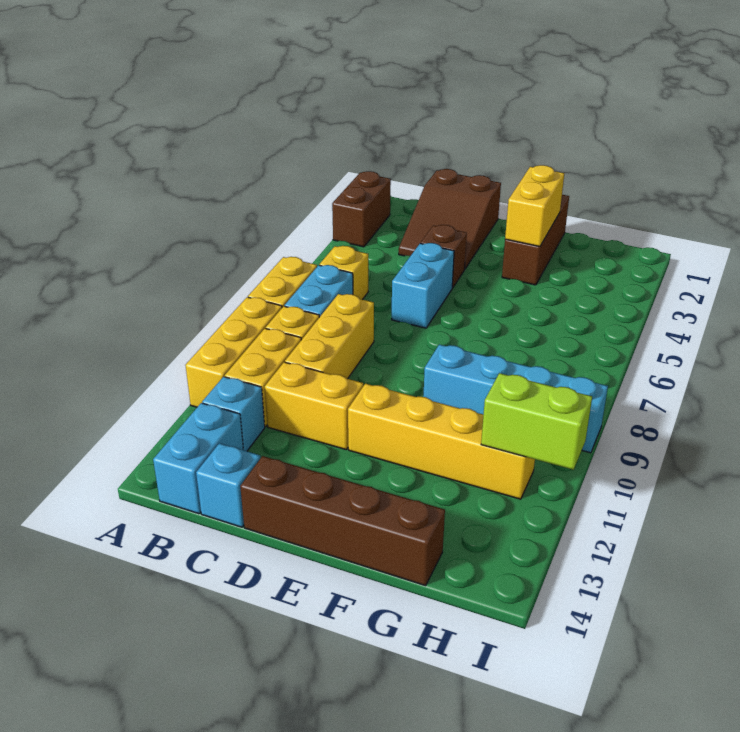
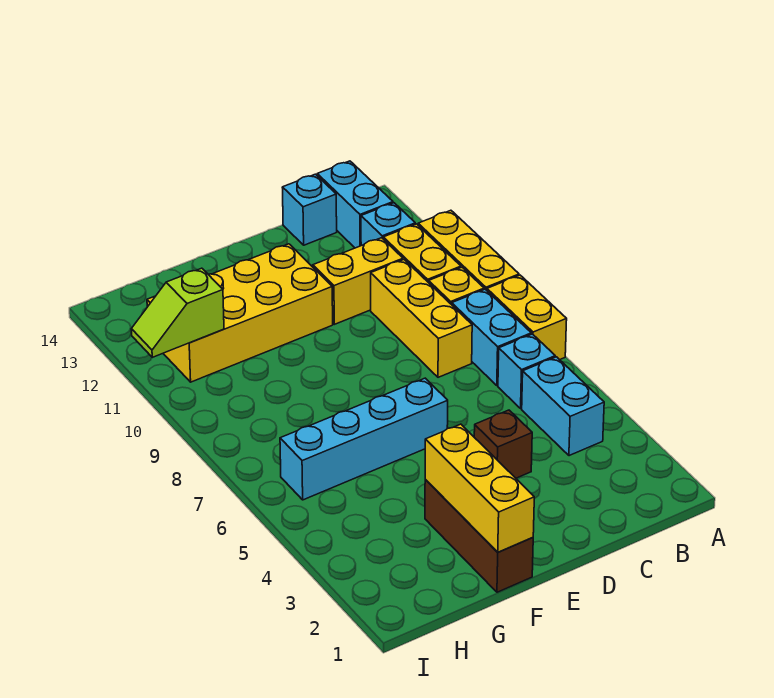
brown 1x2 brick [332,171,391,247] -> none
yellow 1x1 brick [319,246,368,300] -> cyan 1x1 brick [498,334,555,408]
brown 2x3 slope [399,169,501,269] -> none
cyan 1x2 brick [392,243,454,328] -> cyan 1x2 brick moved to [522,357,604,456]
brown 1x4 brick [240,456,445,586] -> none
yellow 1x4 brick [348,384,535,499] -> yellow 2x4 brick [147,244,333,382]
yellow 1x2 brick [505,165,564,246] -> yellow 1x3 brick [425,424,534,552]
cyan 1x4 brick [423,344,608,453] -> cyan 1x4 brick moved to [280,378,448,500]
lime 1x2 brick [481,373,592,470] -> lime 1x2 slope [131,268,224,357]

